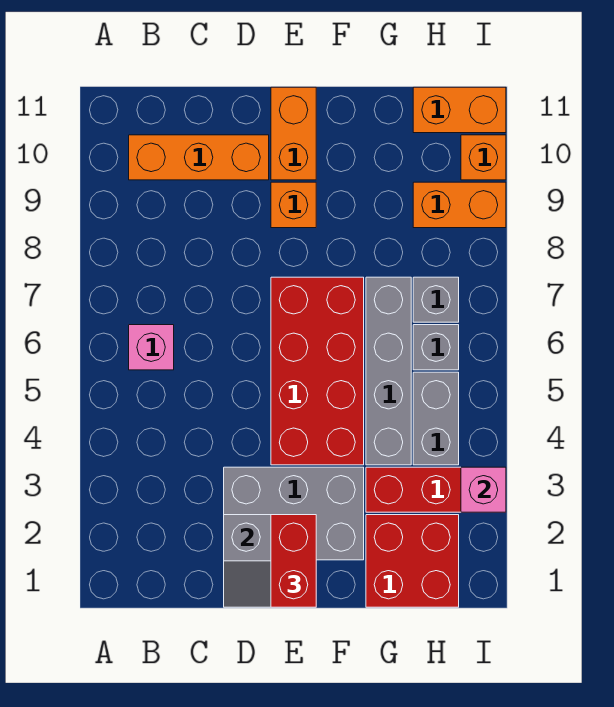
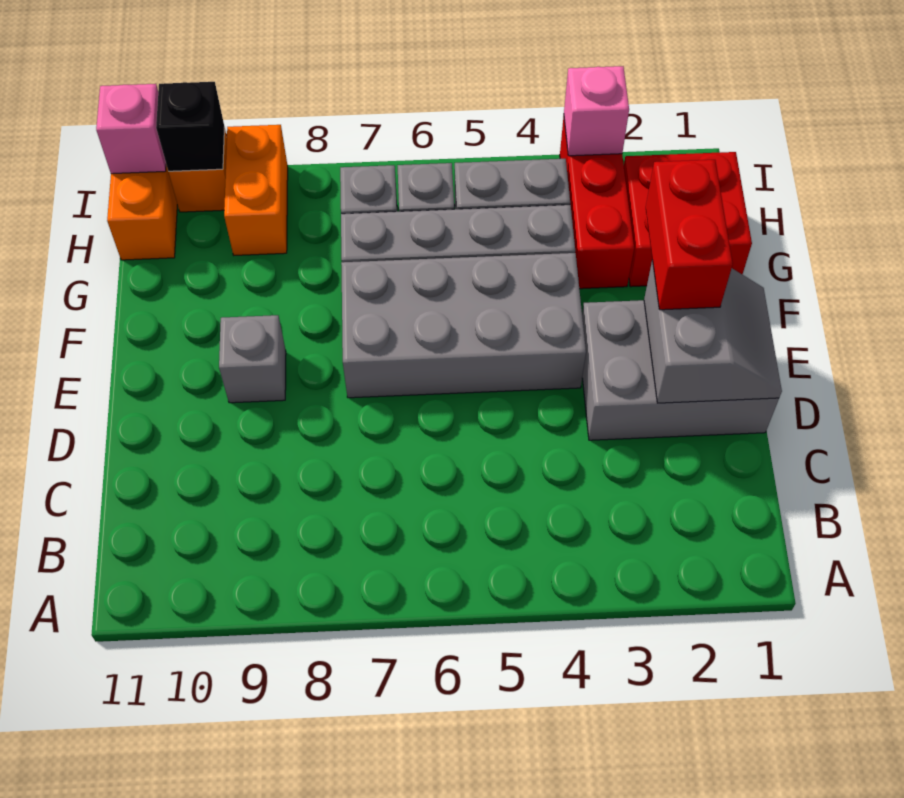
pink 1x1 brick [129,325,174,370] -> pink 1x1 brick moved to [96,84,166,174]
orange 1x3 brick [129,135,269,180] -> none
grey 2x3 brick [224,467,364,560] -> grey 2x3 brick turned to [582,300,779,440]
red 1x2 brick [271,515,316,607] -> red 1x2 brick turned to [646,160,733,310]
red 2x4 brick [271,277,364,465] -> grey 2x4 brick [341,253,586,398]
orange 1x1 brick [271,182,316,228] -> grey 1x1 brick [219,315,286,403]
orange 1x2 brick [271,87,316,180] -> none
none -> black 1x1 brick [156,82,224,171]

